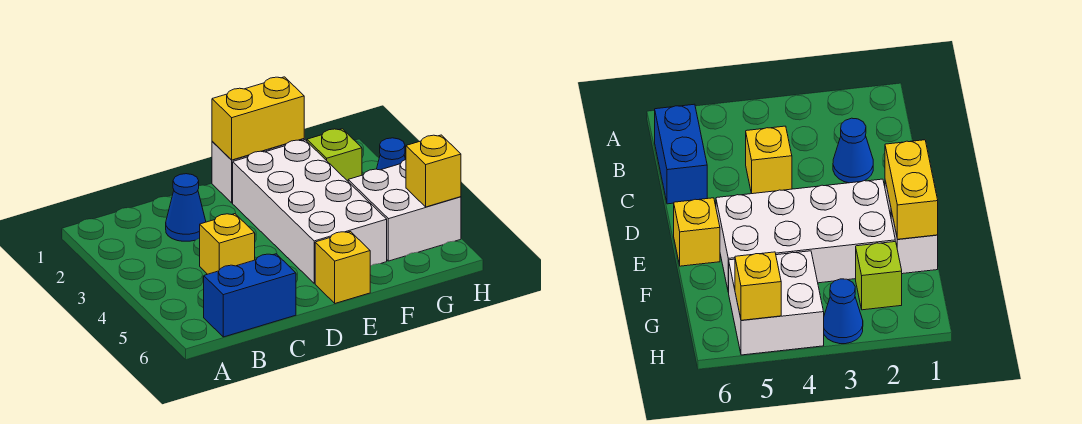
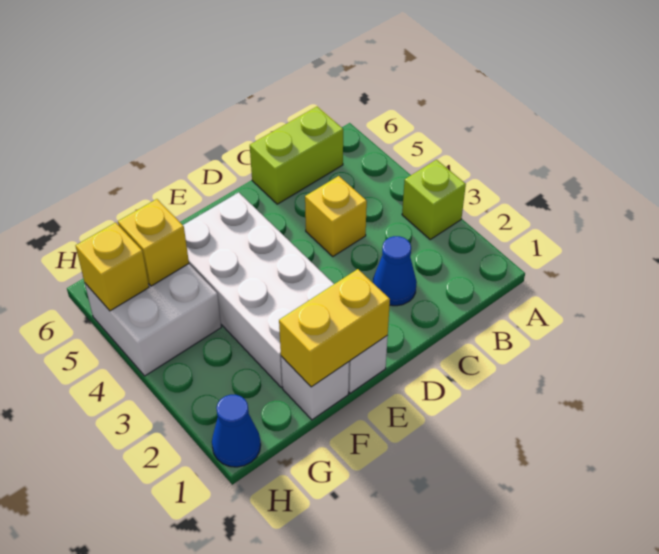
blue 1x2 brick [204,254,296,337] -> lime 1x2 brick [250,107,343,204]
yellow 1x1 brick [315,232,370,303] -> yellow 1x1 brick moved to [118,199,189,286]
lime 1x1 brick [307,129,362,181] -> lime 1x1 brick moved to [402,160,466,239]
blue 1x1 cone [377,138,405,170] -> blue 1x1 cone moved to [212,395,261,467]

